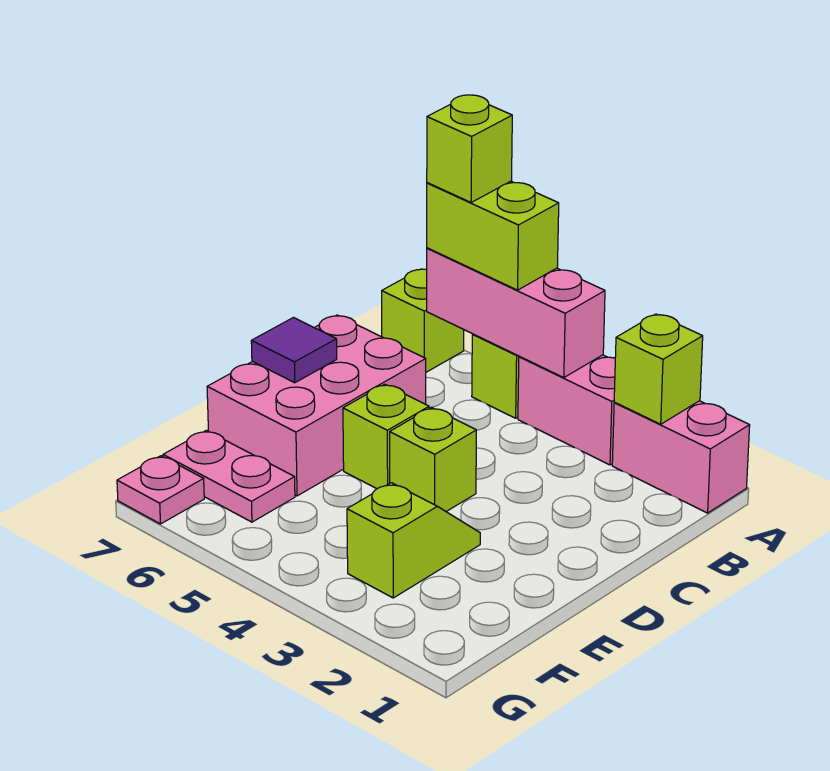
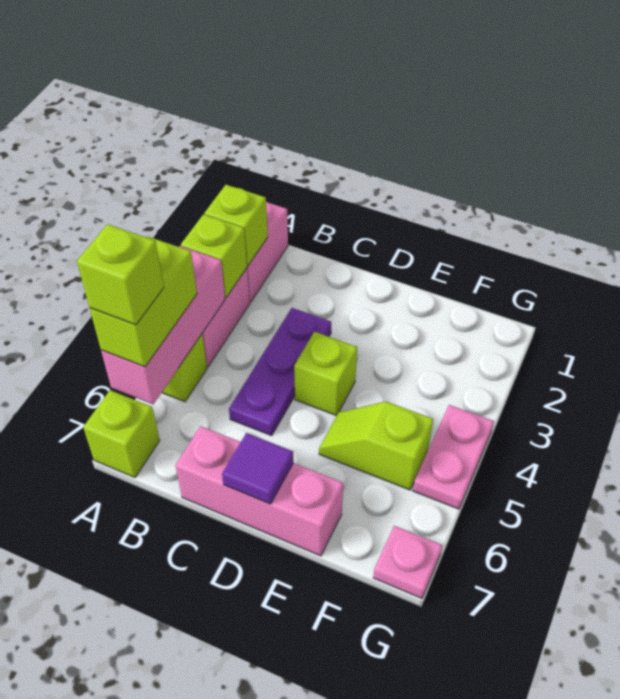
none -> purple 1x3 plate [229,308,331,436]
pink 2x3 brick [207,315,426,496] -> pink 1x3 brick [176,426,343,556]
lime 1x1 brick [343,384,429,489] -> lime 1x1 brick moved to [181,214,247,297]
lime 1x2 slope [347,483,480,598] -> lime 1x2 slope moved to [319,401,433,490]
pink 1x2 plate [163,430,295,522] -> pink 1x2 plate moved to [413,405,494,509]

